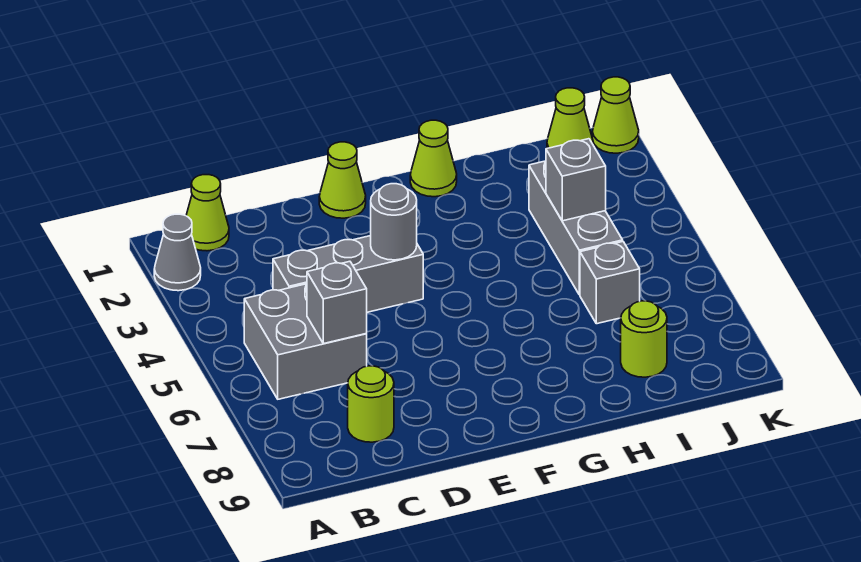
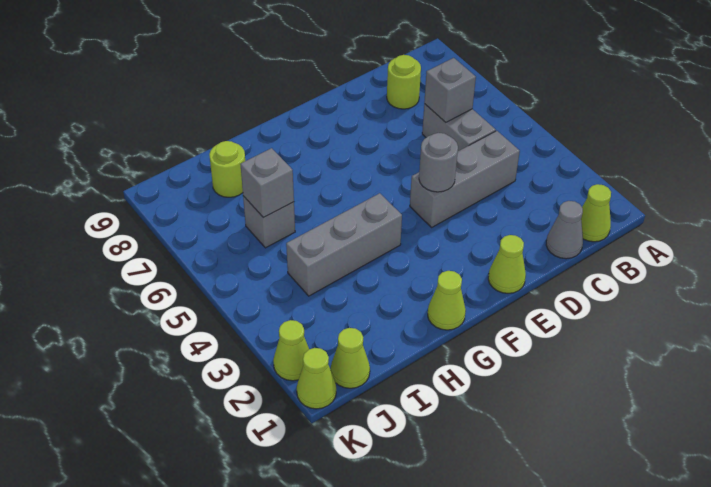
grey 1x1 cone [154,214,201,291] -> grey 1x1 cone moved to [546,201,583,259]
grey 2x2 brick [244,284,367,399] -> grey 1x2 brick [422,104,496,151]
grey 1x3 brick [529,161,623,295] -> grey 1x3 brick turned to [286,193,402,296]
grey 1x1 brick [546,139,606,221] -> grey 1x1 brick moved to [240,148,294,218]
none -> lime 1x1 cone [273,320,309,381]

